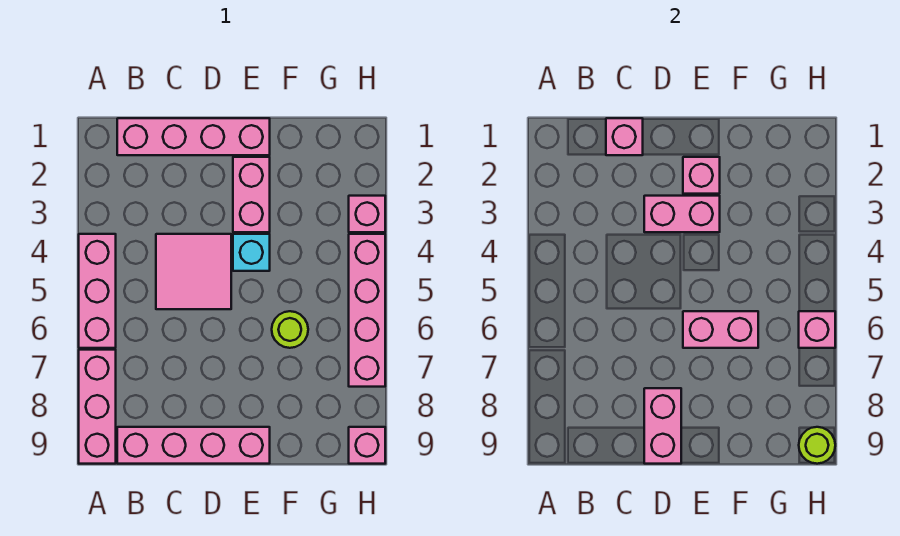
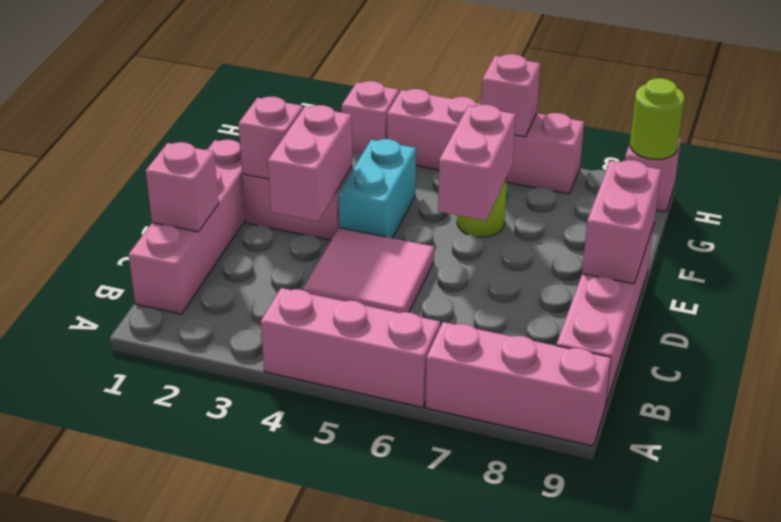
pink 1x2 brick [644,388,681,464] -> pink 1x2 brick turned to [582,160,661,284]
cyan 1x1 brick [233,234,270,271] -> cyan 1x2 brick [339,139,416,238]

